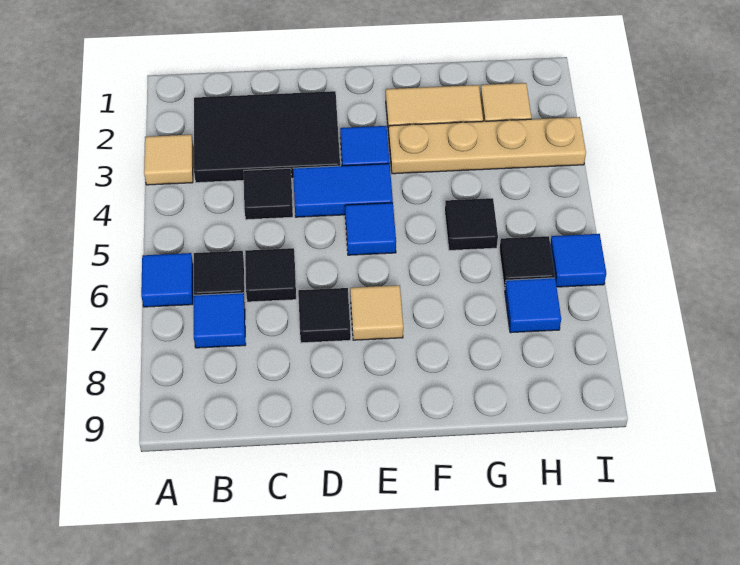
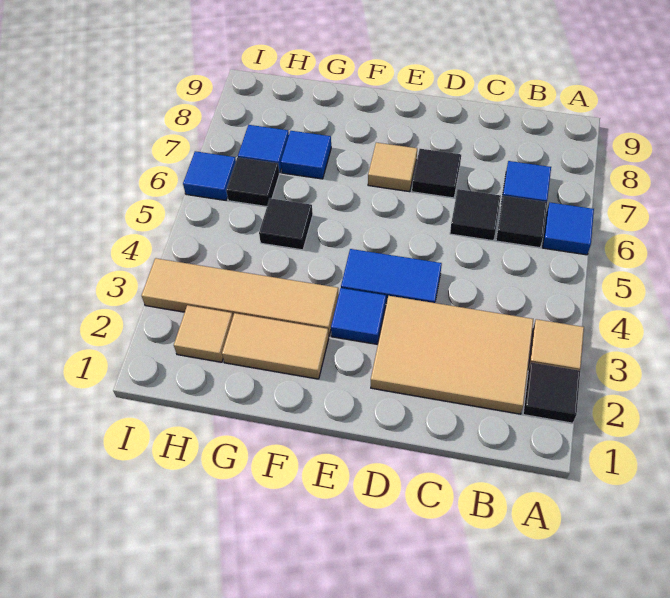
black 2x3 tile [194,91,340,183] -> tan 2x3 tile [371,296,533,414]
black 1x1 tile [244,168,293,220] -> black 1x1 tile moved to [523,363,580,423]
blue 1x1 tile [345,203,396,255] -> blue 1x1 tile moved to [281,131,331,179]
tan 1x4 plate [389,117,586,174] -> tan 1x4 tile [142,258,339,335]

